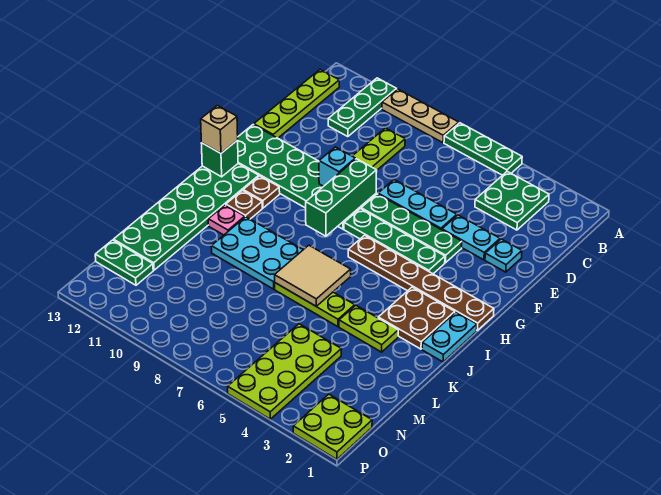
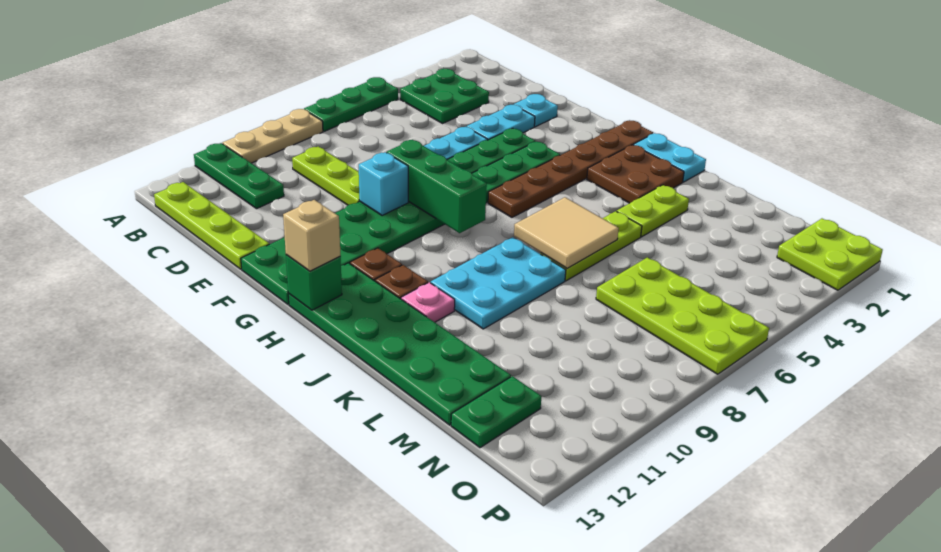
lime 2x4 plate [228,324,341,419] -> lime 2x4 plate moved to [596,257,769,374]

